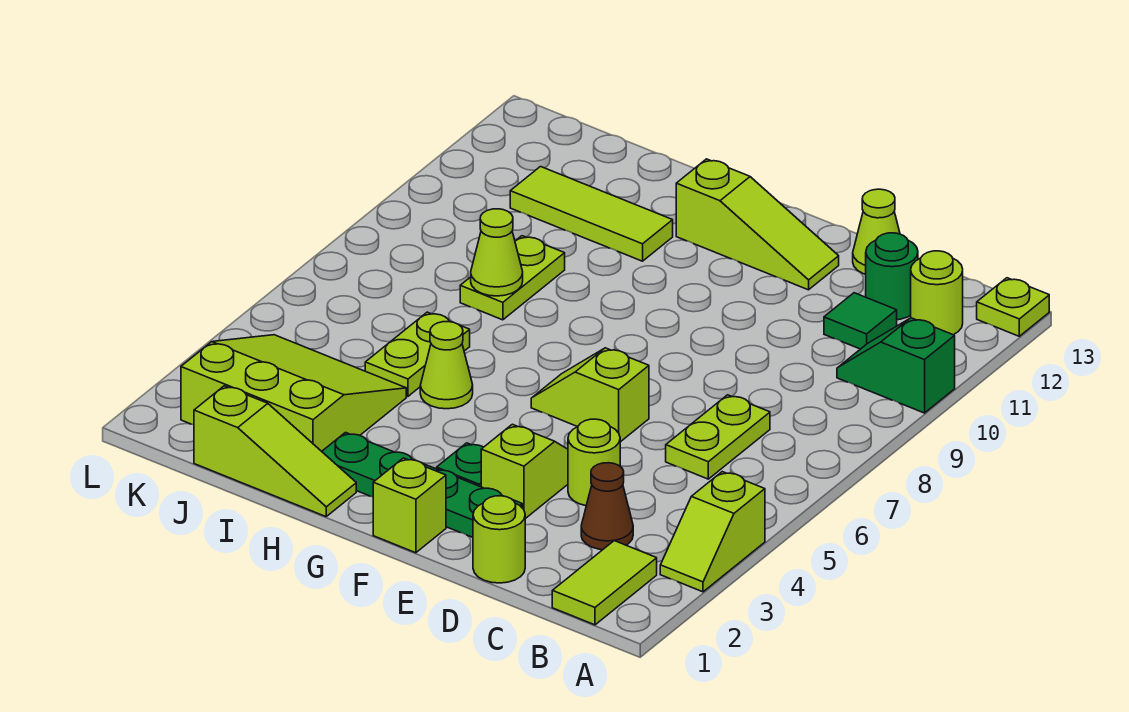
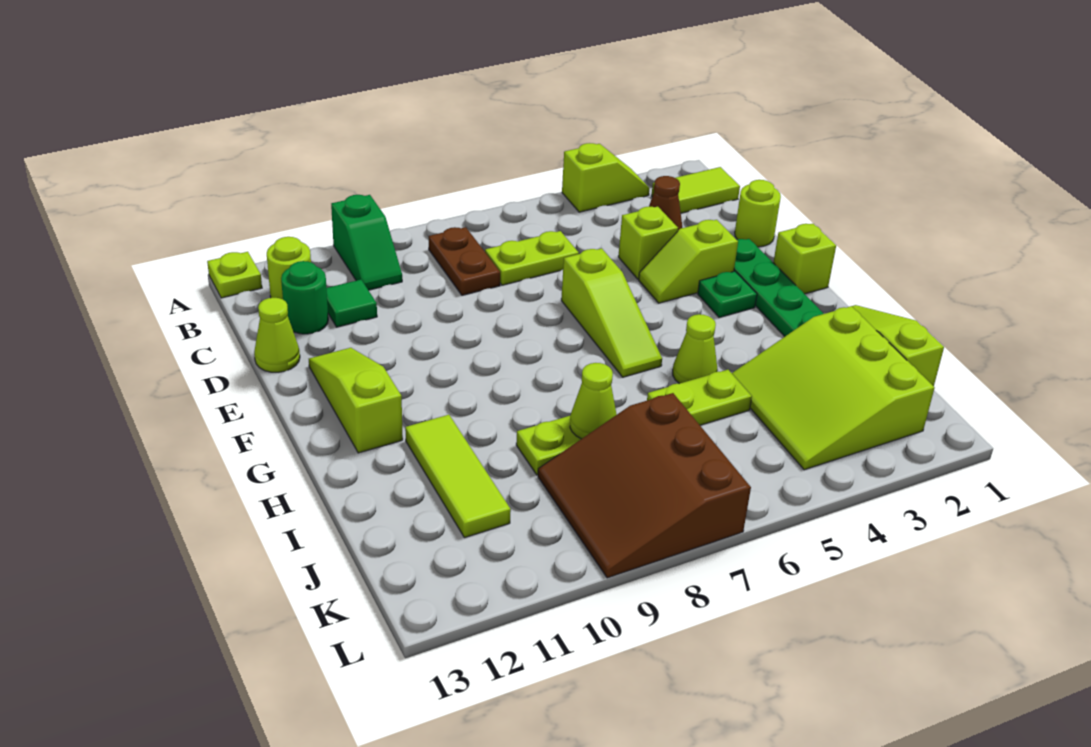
none -> brown 1x2 plate [429,227,500,295]
lime 1x1 round brick [568,419,620,506] -> lime 1x1 brick [618,207,678,279]
lime 1x2 slope [531,348,649,442] -> lime 1x3 slope [561,248,662,377]
none -> brown 3x3 slope [538,393,751,578]

